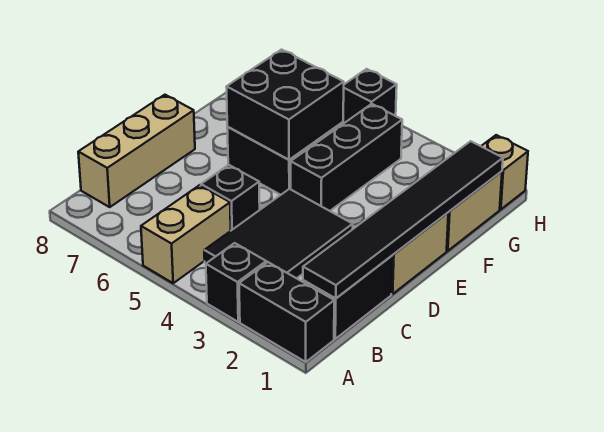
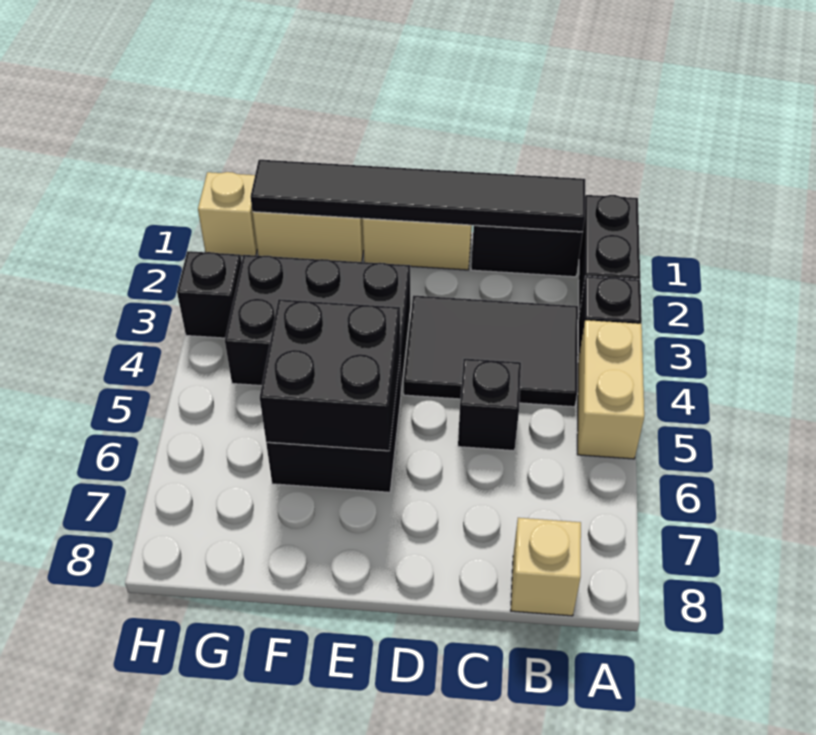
tan 1x2 brick [141,185,231,283] -> tan 1x2 brick turned to [577,320,644,459]
tan 1x3 brick [78,95,195,207] -> tan 1x1 brick [511,518,581,616]
black 1x3 brick [291,104,402,211] -> black 2x3 brick [225,255,410,390]
black 1x1 brick [343,69,397,124] -> black 1x1 brick moved to [177,251,242,338]

